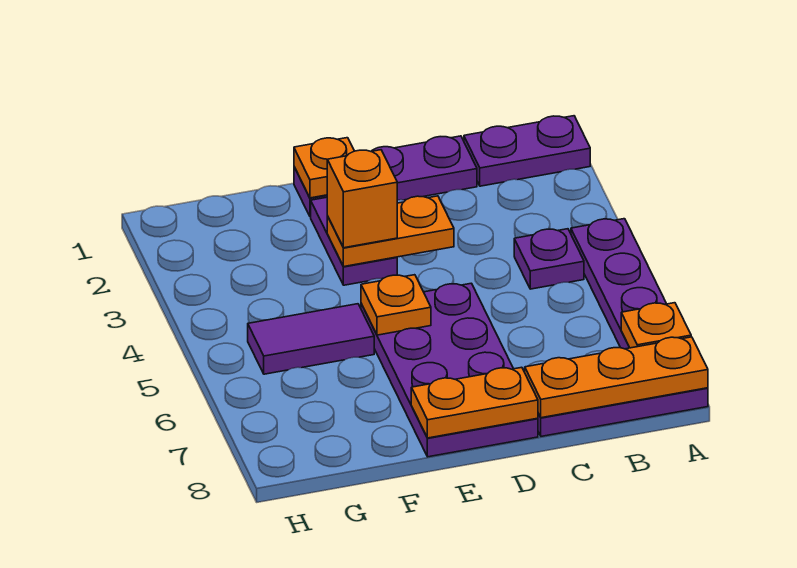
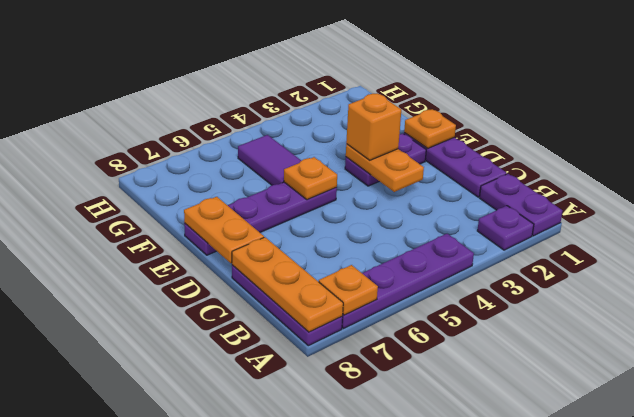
purple 1x1 plate [514,229,584,289] -> purple 1x1 plate moved to [477,206,534,250]
purple 2x4 plate [361,283,538,457] -> purple 1x4 plate [184,182,337,255]

